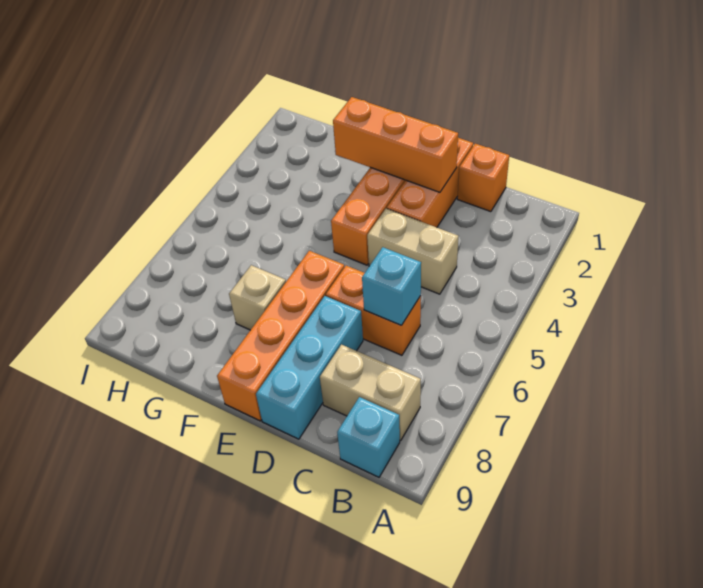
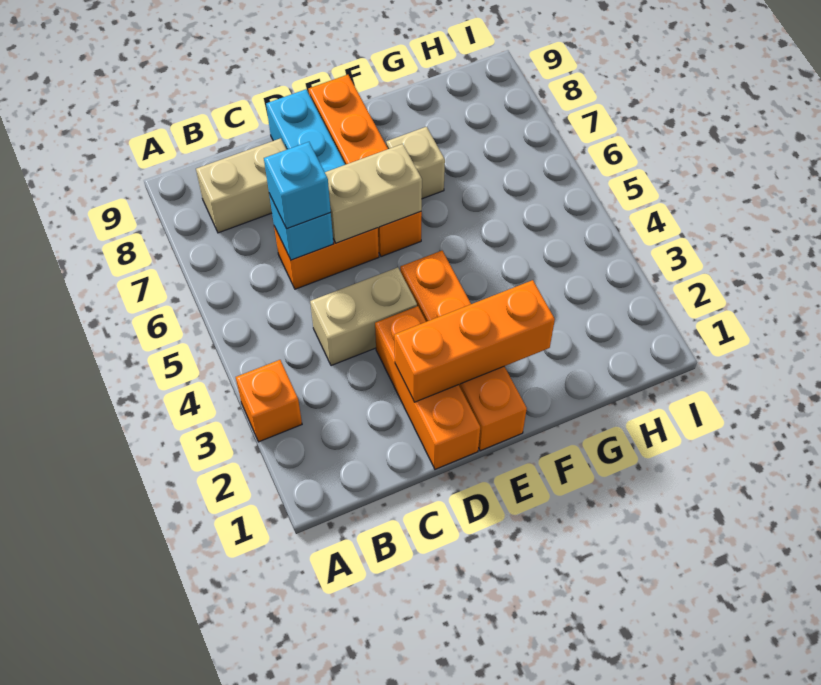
cyan 1x1 brick [337,397,400,477] -> cyan 1x1 brick moved to [264,142,331,229]
orange 1x1 brick [457,144,509,212] -> orange 1x1 brick moved to [236,360,302,442]
none -> tan 1x2 brick [325,144,422,243]

